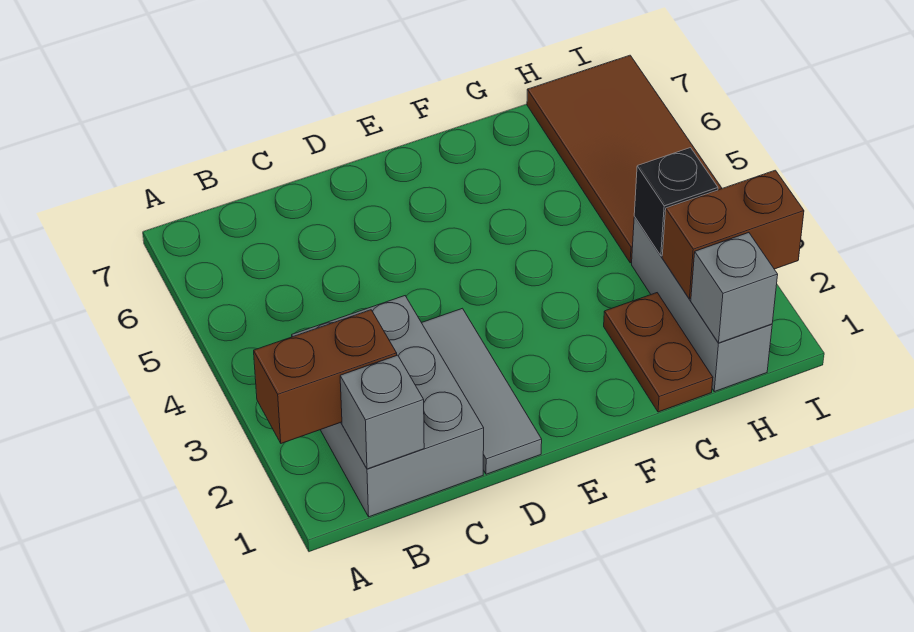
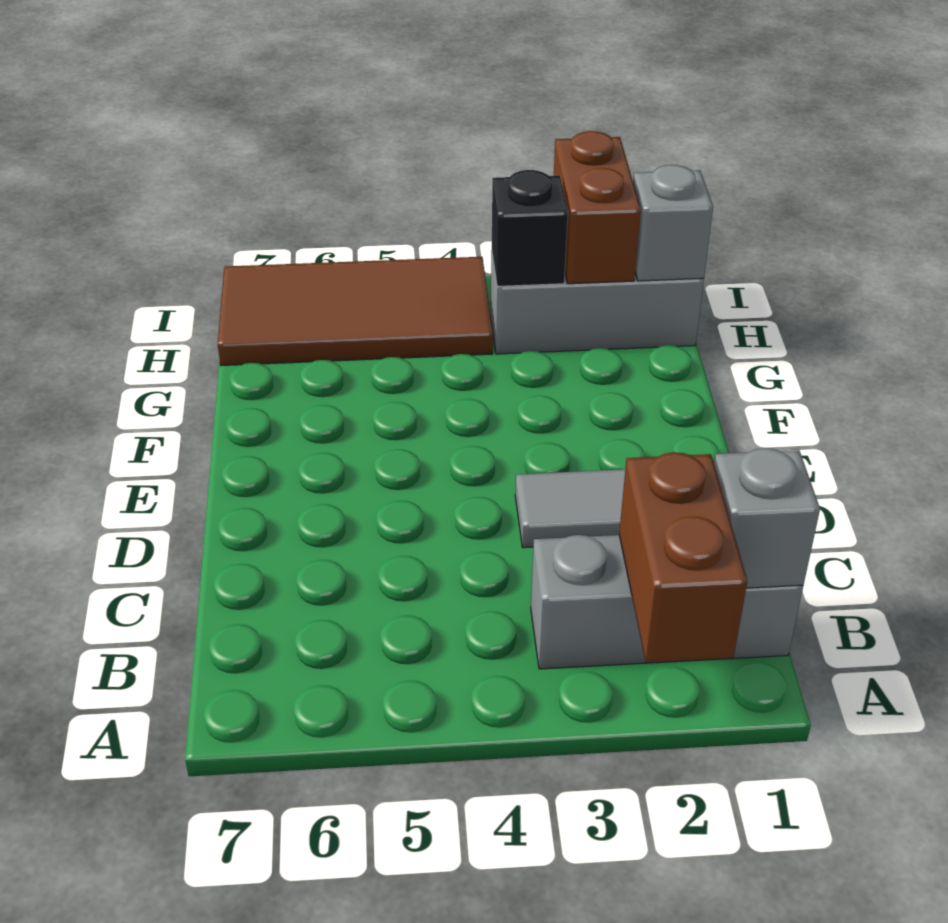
grey 2x3 brick [292,296,484,517] -> grey 1x3 brick [531,535,803,669]
brown 1x2 plate [604,293,713,412] -> none

